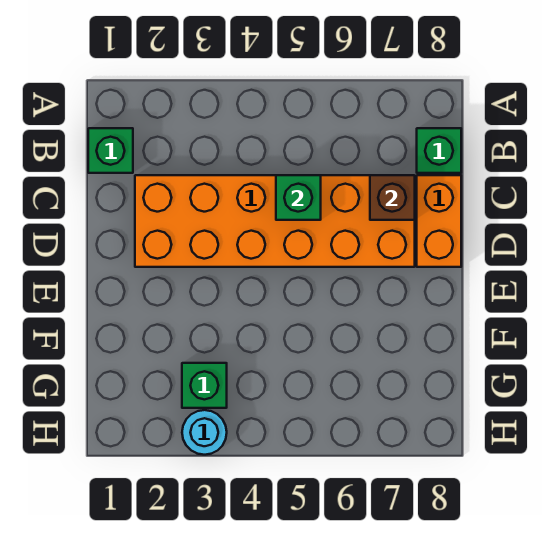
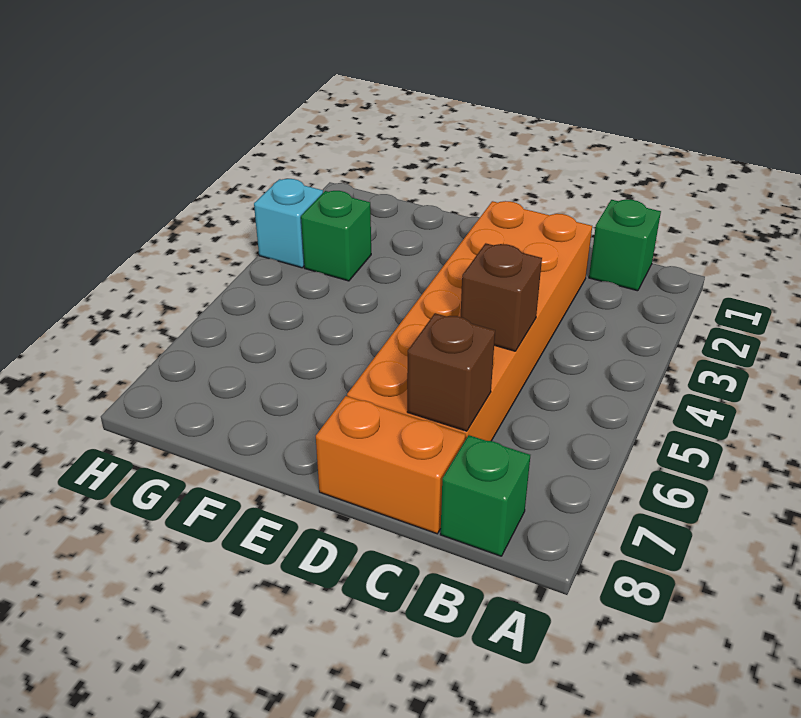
green 1x1 brick [276,175,321,220] -> brown 1x1 brick [461,243,542,351]
cyan 1x1 round brick [182,410,227,455] -> cyan 1x1 brick [254,179,323,268]

